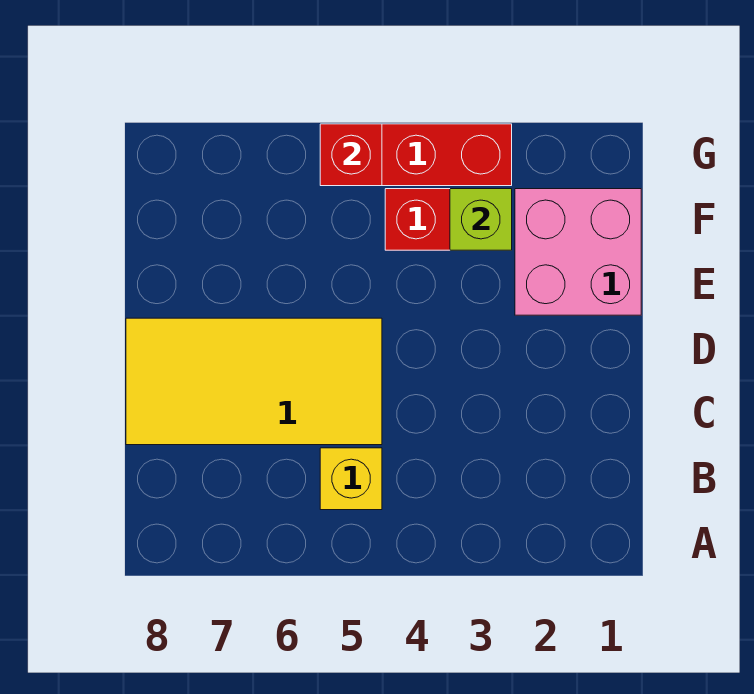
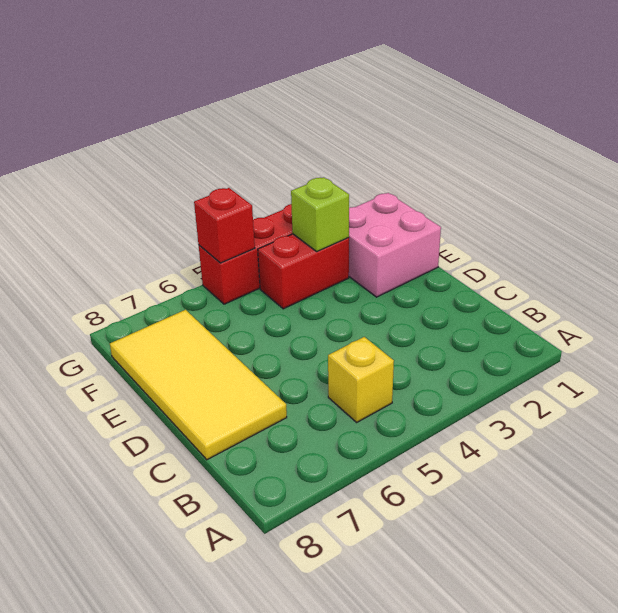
yellow 2x4 tile [126,318,382,445] -> yellow 2x4 tile turned to [110,310,287,460]

